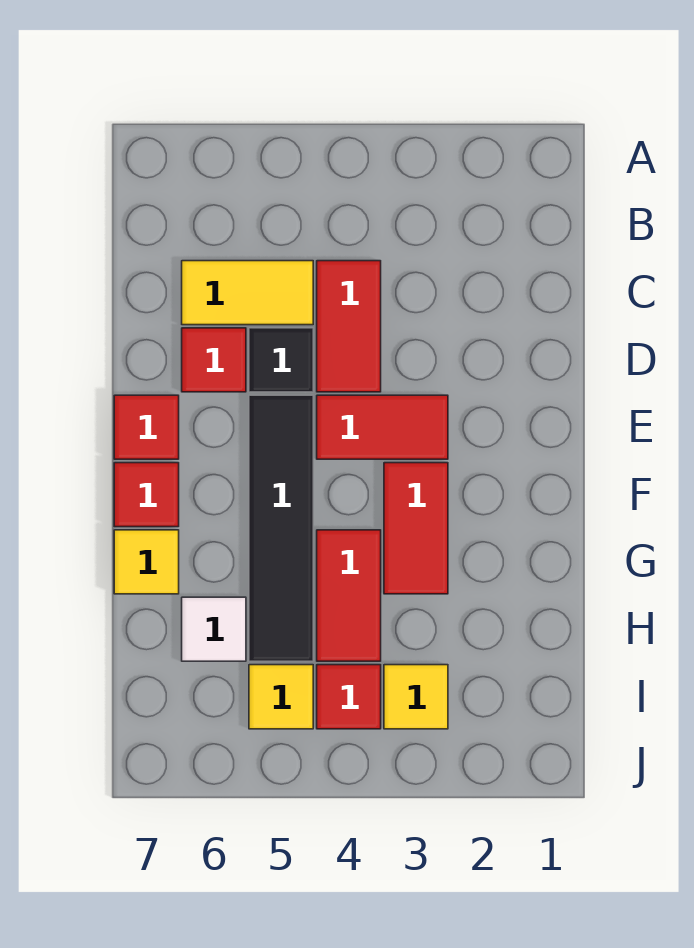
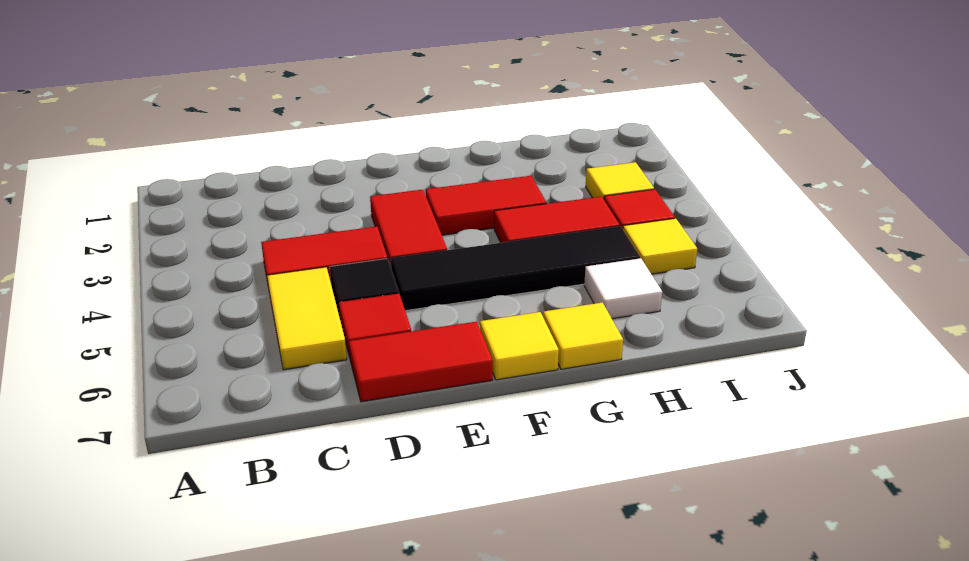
red 1x1 tile [114,395,179,459] -> red 1x2 tile [349,322,493,402]
red 1x1 tile [114,463,179,527] -> yellow 1x1 tile [480,312,559,380]

